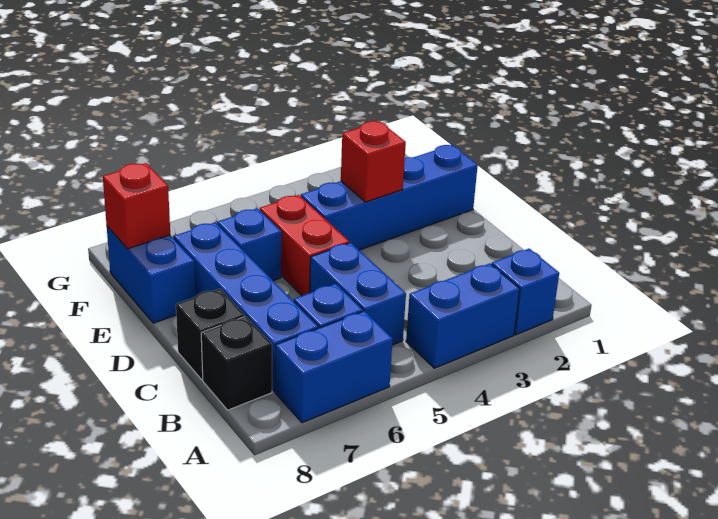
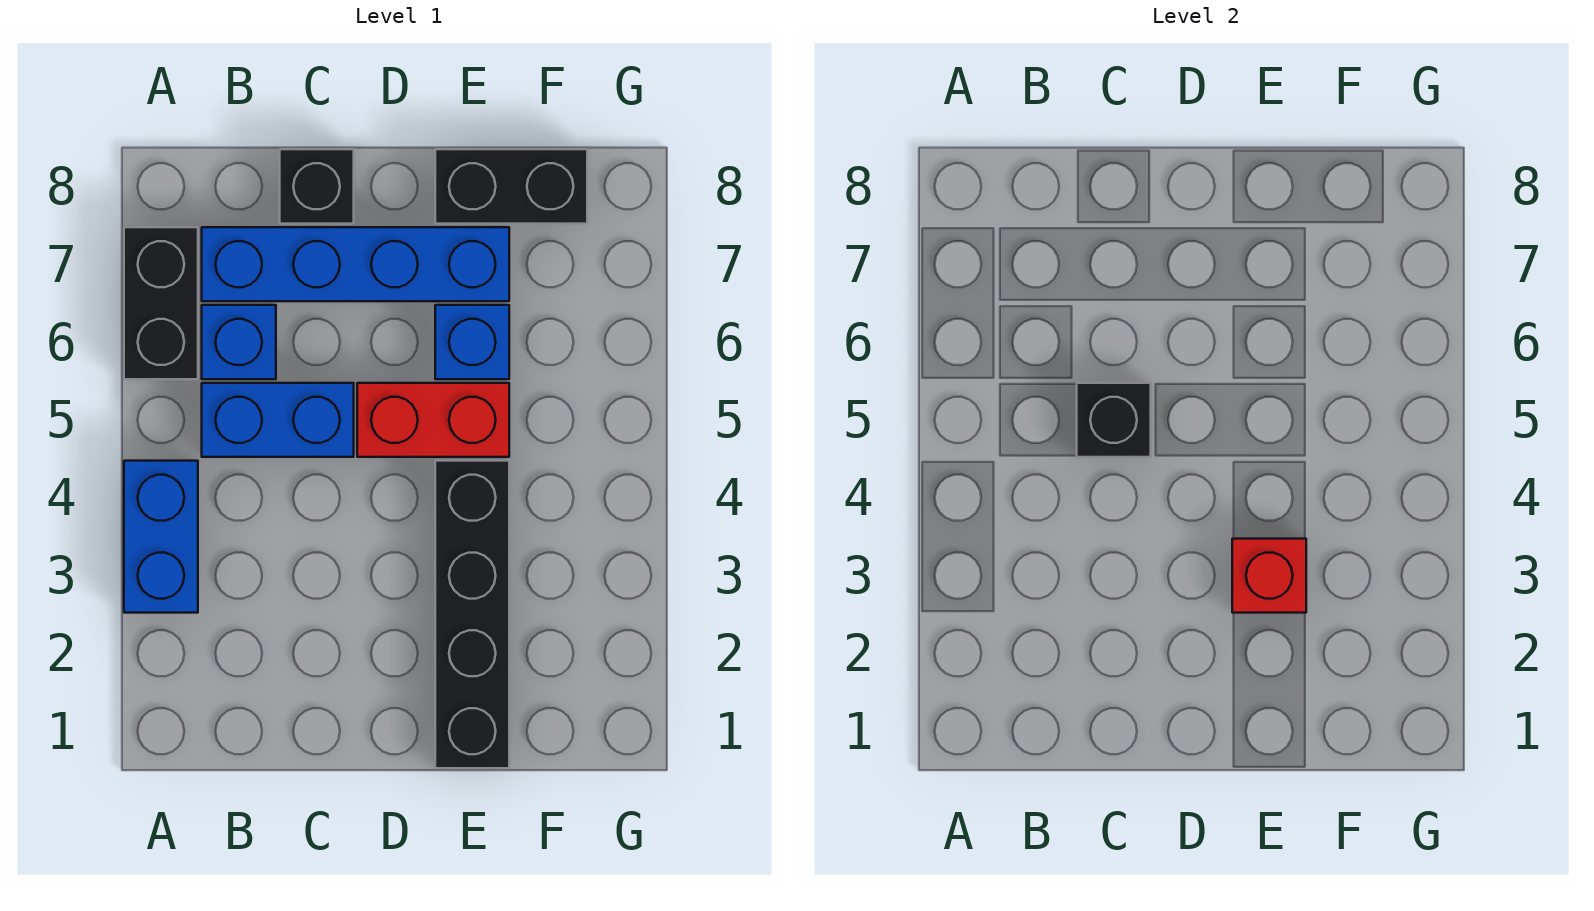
blue 1x1 brick [492,249,559,335] -> none
blue 1x2 brick [275,311,393,423] -> black 1x2 brick [124,227,198,379]
black 1x1 brick [201,316,272,410] -> black 1x1 brick moved to [1077,383,1151,457]
blue 1x4 brick [301,145,478,250] -> black 1x4 brick [435,461,509,768]
blue 1x2 brick [107,226,195,323] -> black 1x2 brick [435,149,587,224]
red 1x1 brick [103,163,170,249] -> none

